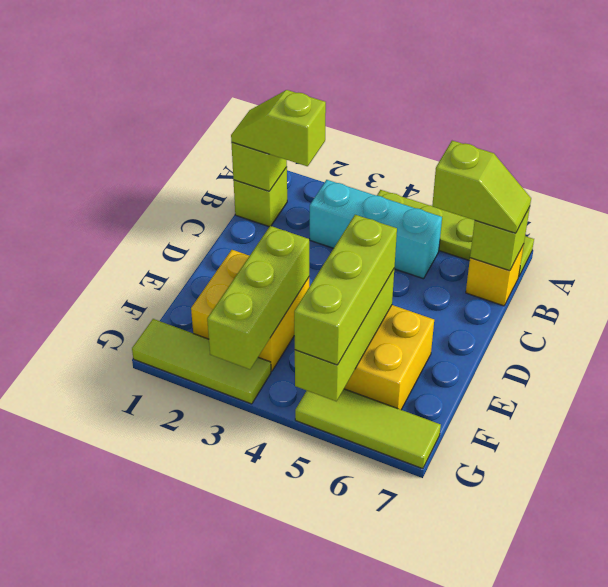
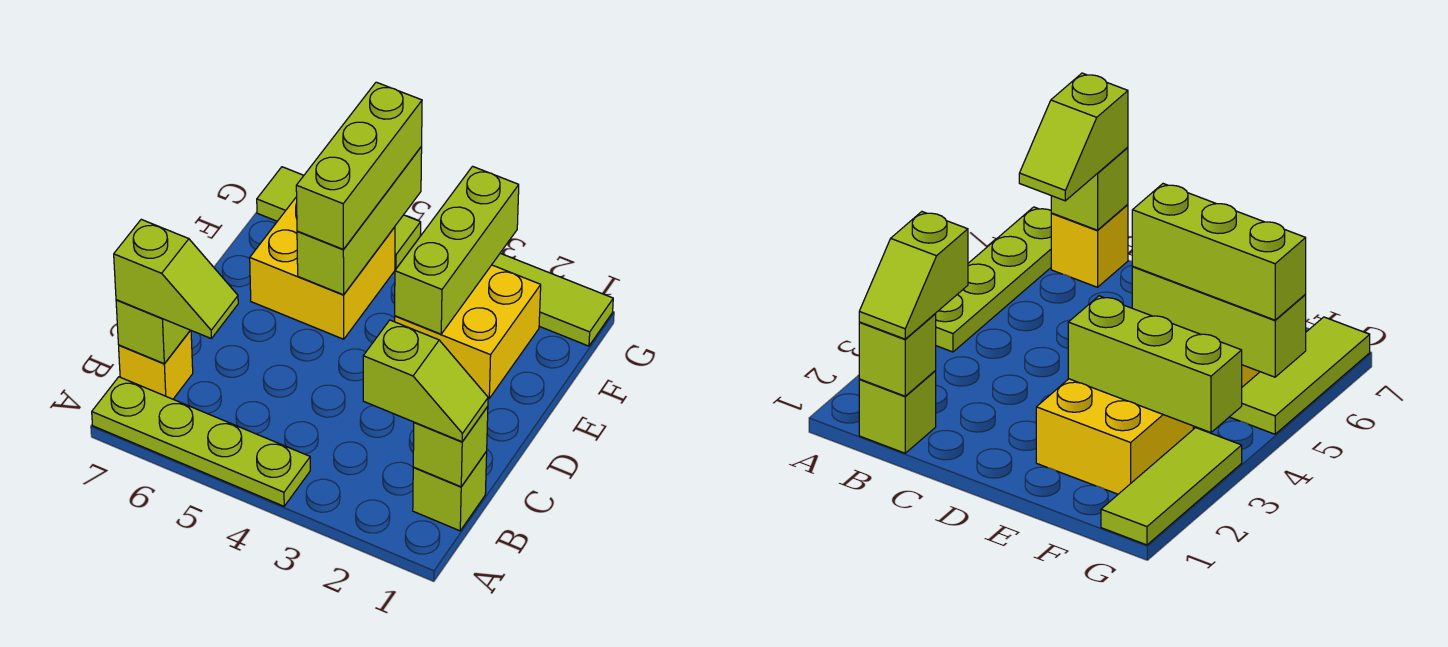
cyan 1x3 brick [310,180,442,279] -> none
lime 1x2 slope [432,141,531,233] -> lime 1x2 slope turned to [114,219,238,338]

